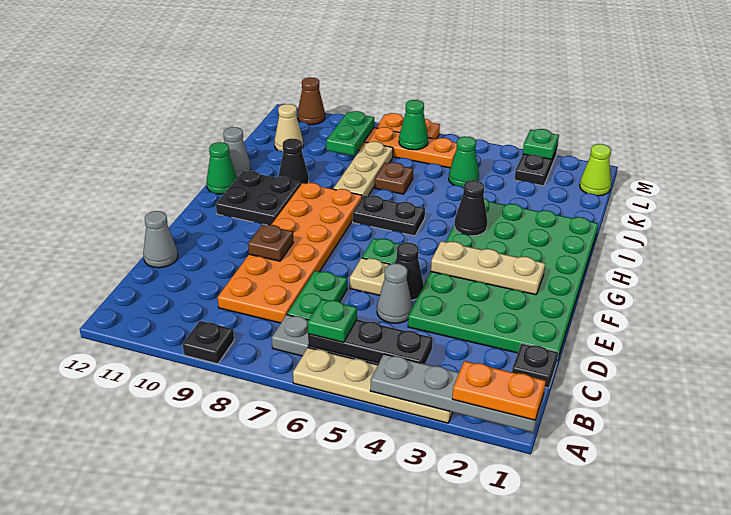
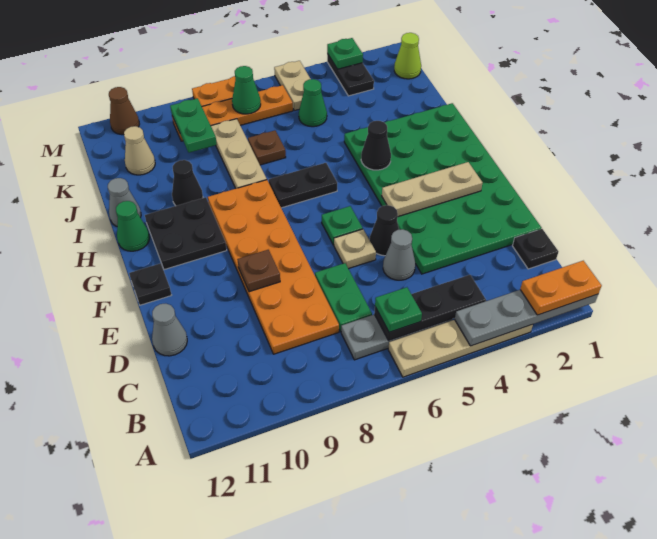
black 1x1 plate [183,321,234,364] -> black 1x1 plate moved to [129,263,171,305]
none -> tan 1x2 plate [274,61,310,111]

